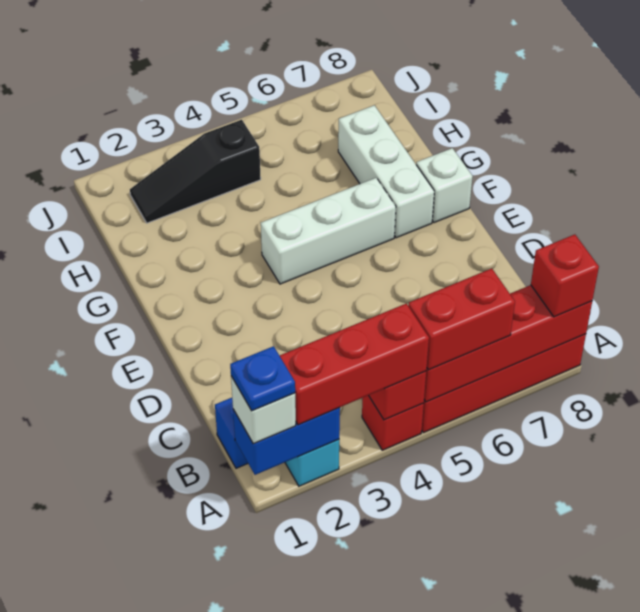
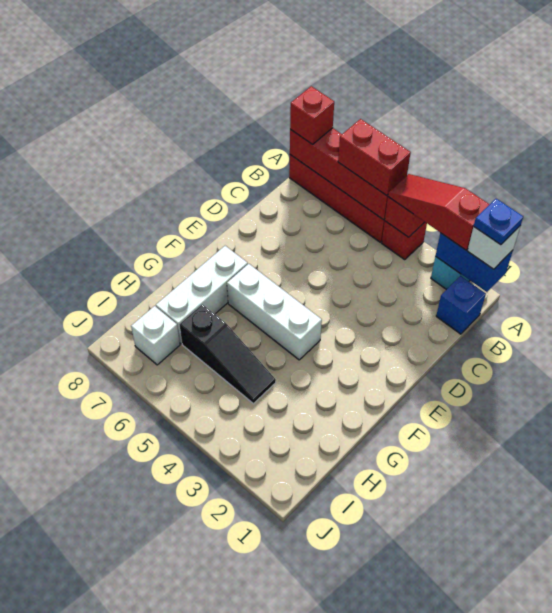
red 1x3 brick [279,303,429,425] -> red 1x3 slope [388,174,490,250]
white 1x1 brick [416,148,473,223] -> white 1x1 brick moved to [131,306,180,365]
black 1x3 slope [130,120,261,223] -> black 1x3 slope moved to [180,304,276,404]

